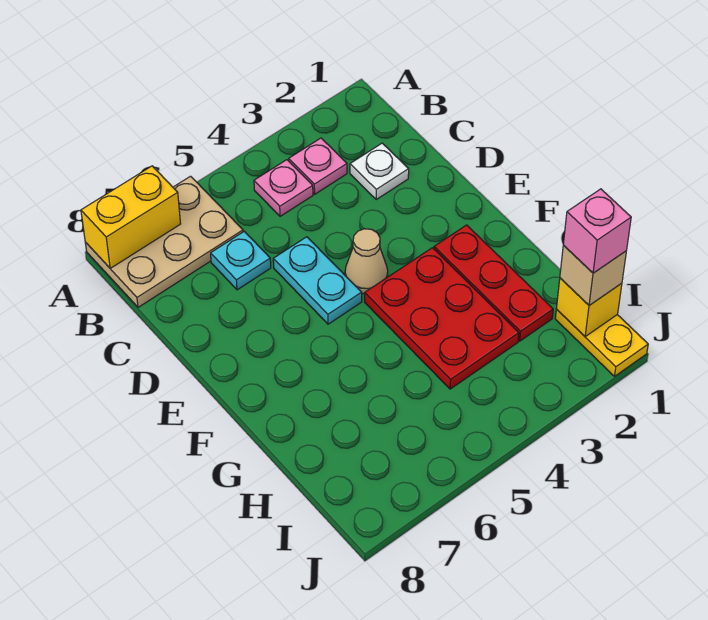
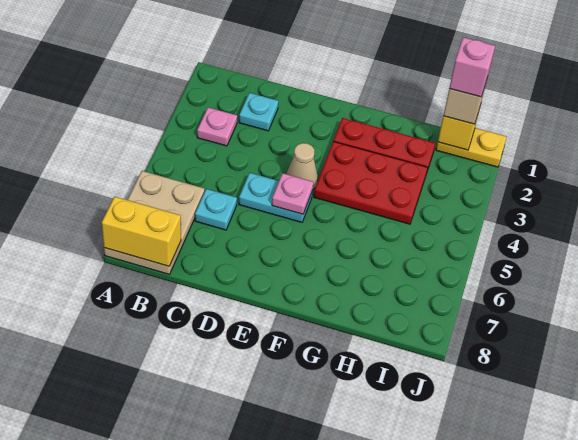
yellow 1x2 brick [81,166,181,268] -> yellow 1x2 brick turned to [102,197,181,266]
pink 1x1 plate [254,160,313,216] -> pink 1x1 plate moved to [272,173,313,214]
white 1x1 plate [350,143,409,199] -> cyan 1x1 plate [239,93,278,131]

